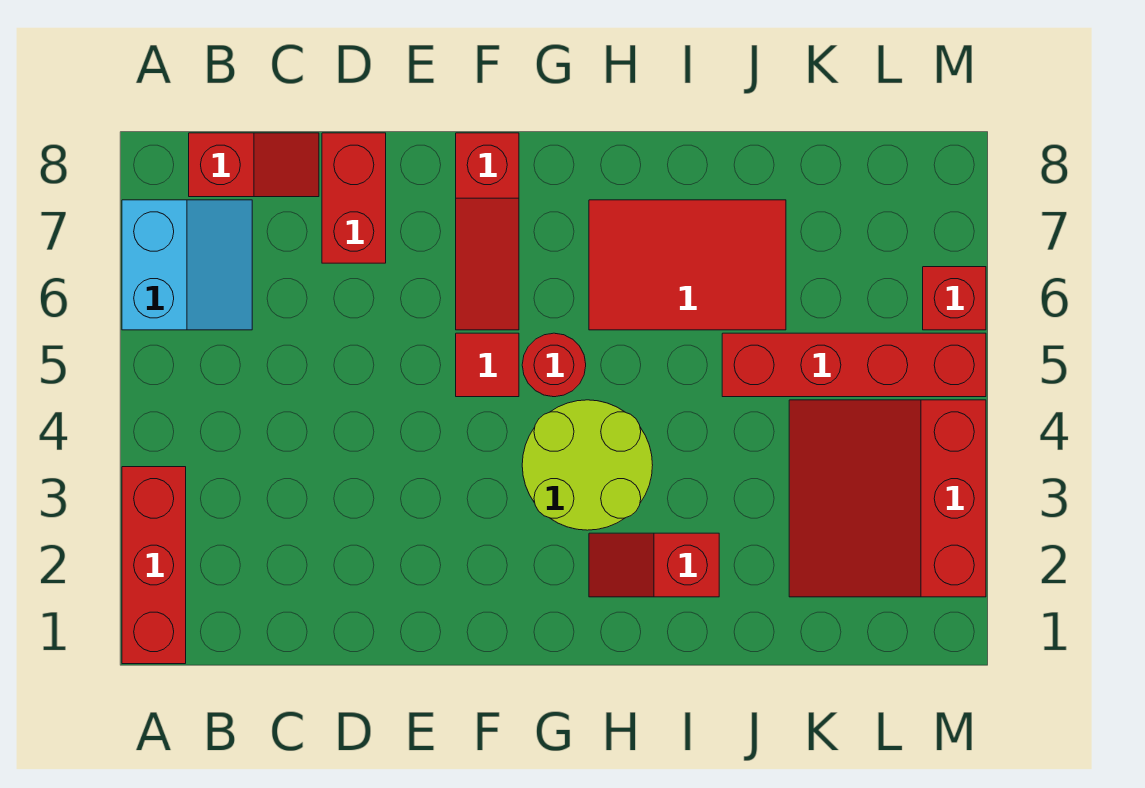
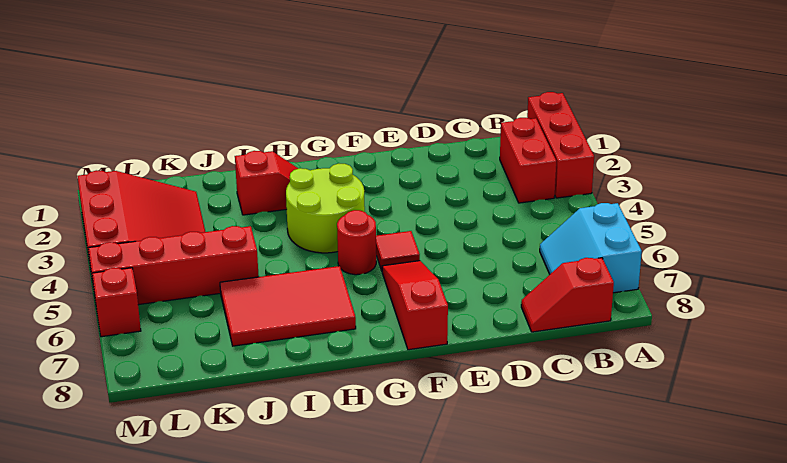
red 1x2 brick [322,133,386,263] -> red 1x2 brick moved to [500,118,556,203]

